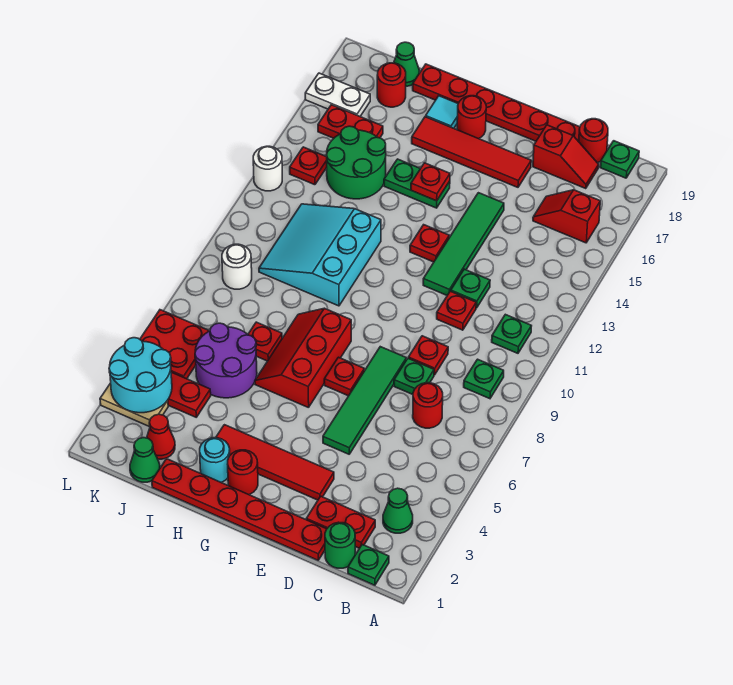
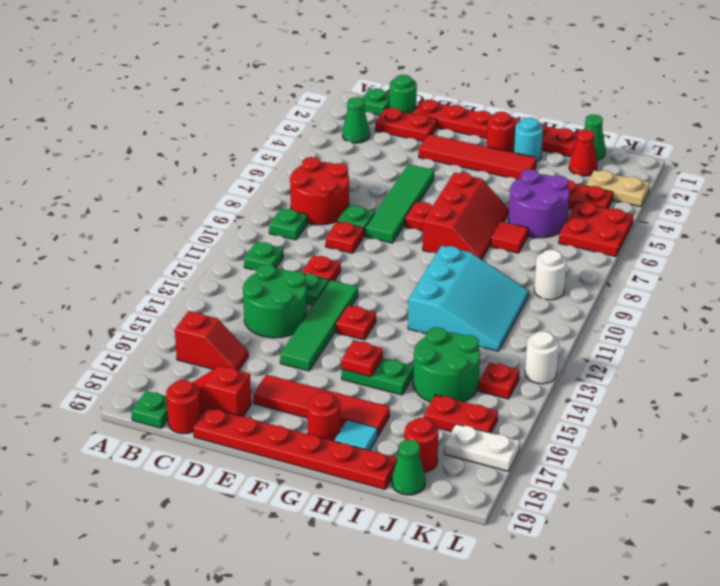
red 1x1 round brick [413,383,443,428] -> red 2x2 round brick [290,157,349,225]
none -> green 2x2 round brick [243,264,307,338]
red 1x1 plate [248,322,282,361] -> red 1x1 tile [491,222,528,253]
cyan 2x2 round brick [109,338,172,413] -> none

